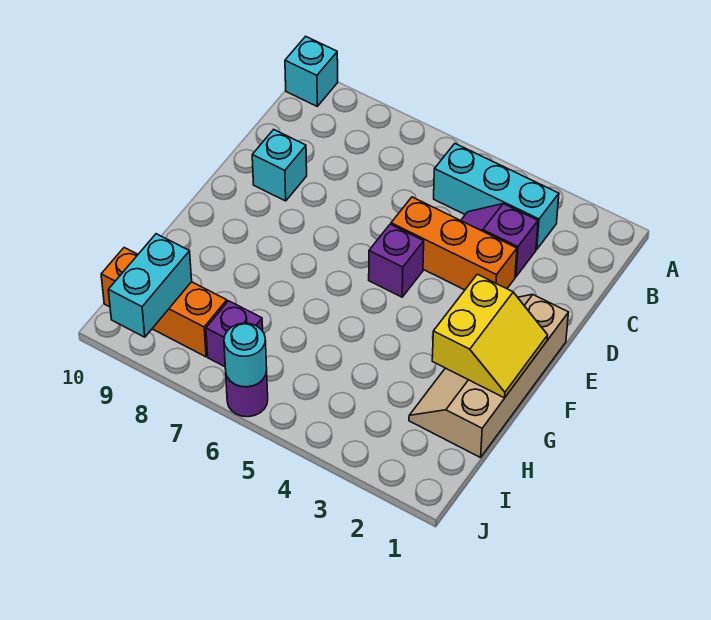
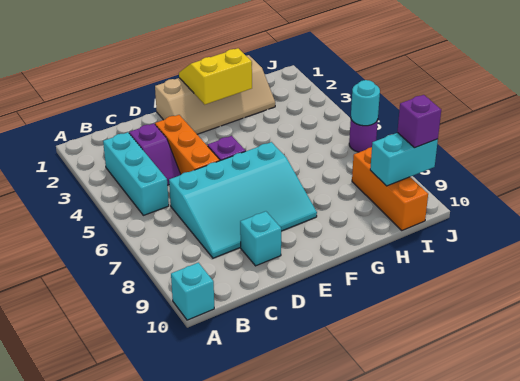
none -> cyan 3x4 slope [169,142,317,258]
purple 1x1 brick [206,301,263,367] -> purple 1x1 brick moved to [397,95,441,148]

